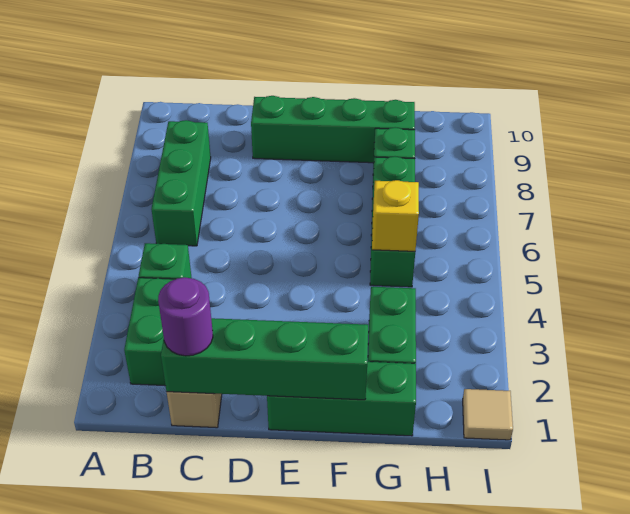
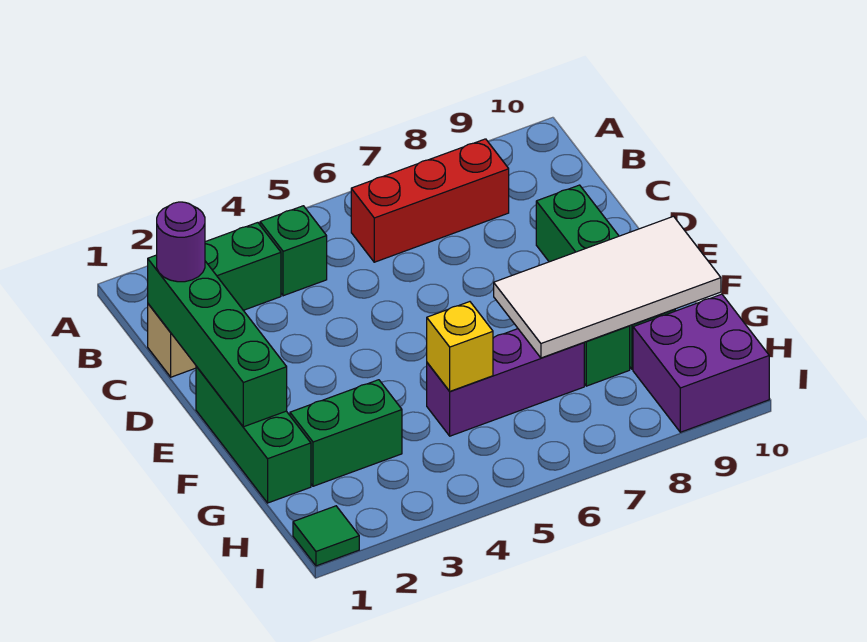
green 1x3 brick [151,120,211,246] -> red 1x3 brick [351,139,509,262]
none -> white 2x4 tile [494,216,721,358]
green 1x3 brick [370,156,415,287] -> purple 1x3 brick [427,329,584,436]
none -> purple 2x2 brick [633,294,769,432]
tan 1x1 tile [463,389,513,440] -> green 1x1 tile [293,506,359,566]

